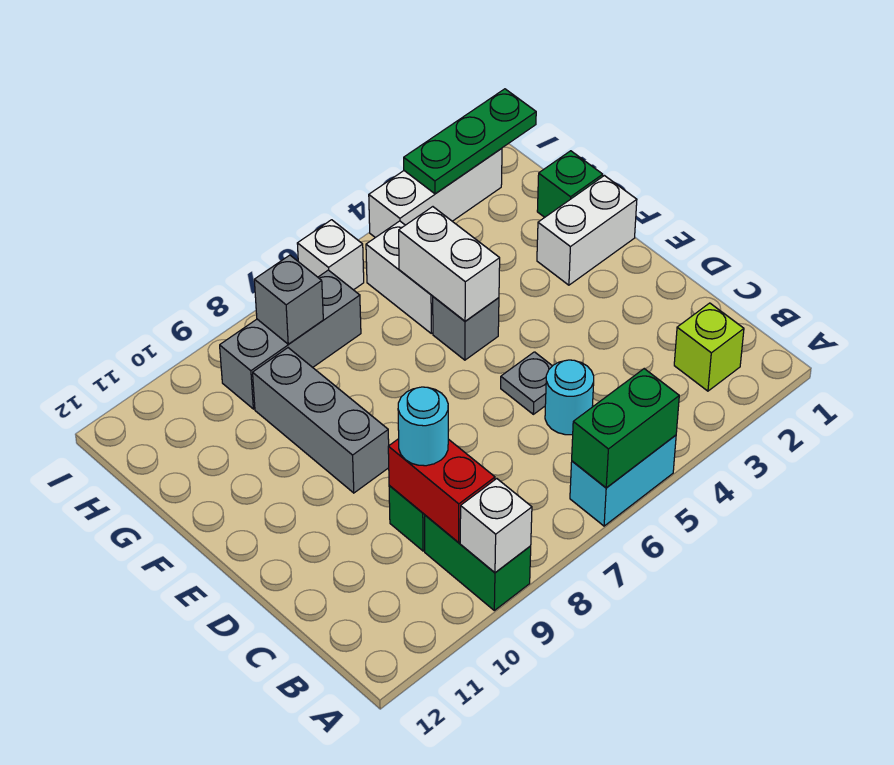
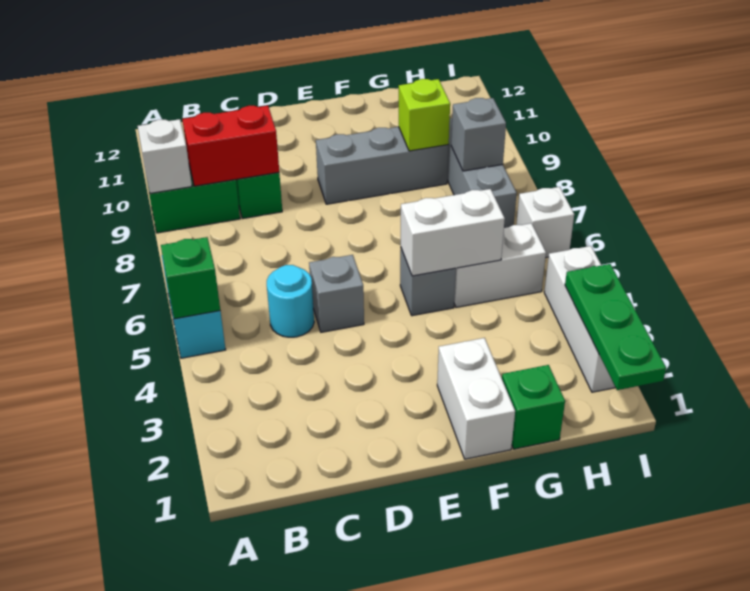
green 1x2 brick [572,369,679,488] -> green 1x1 brick [161,237,220,319]
lime 1x1 brick [674,303,744,391] -> lime 1x1 brick moved to [399,79,450,151]
cyan 1x1 round brick [398,387,448,466] -> none
grey 1x1 plate [501,352,552,414] -> grey 1x1 brick [309,255,364,332]

